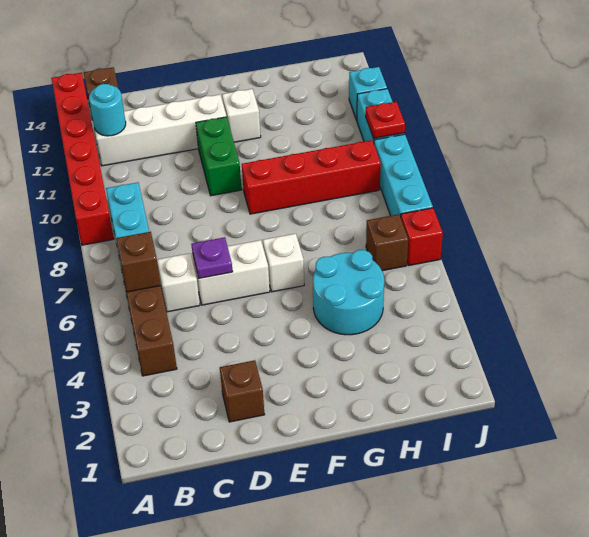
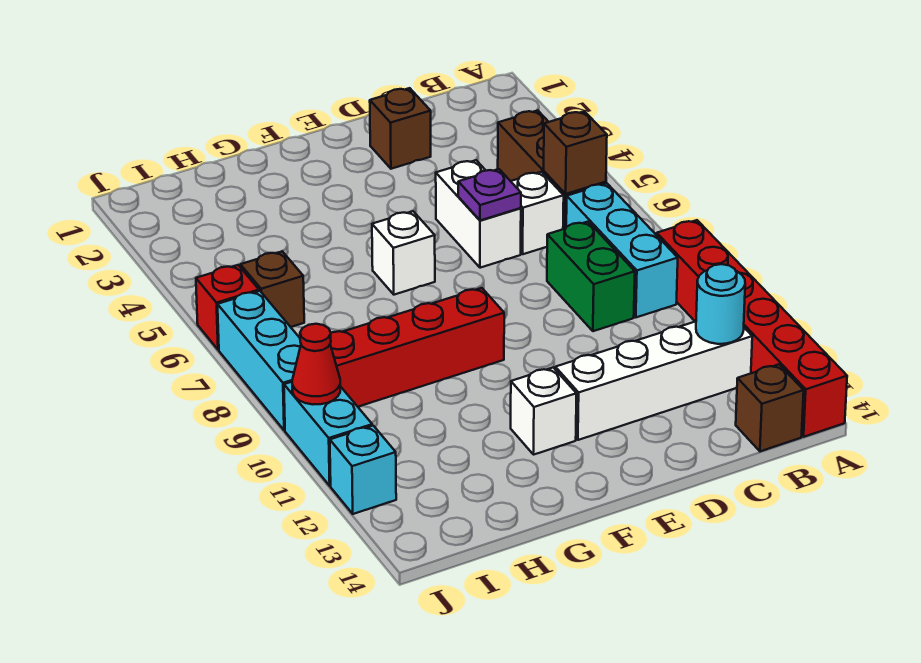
white 1x2 brick [193,240,270,305] -> white 1x2 brick turned to [436,160,521,268]
green 1x2 brick [196,117,242,196] -> green 1x2 brick moved to [547,222,635,331]
cyan 2x2 round brick [313,250,384,335] -> none
red 1x1 plate [366,102,405,138] -> red 1x1 cone [292,324,340,404]

